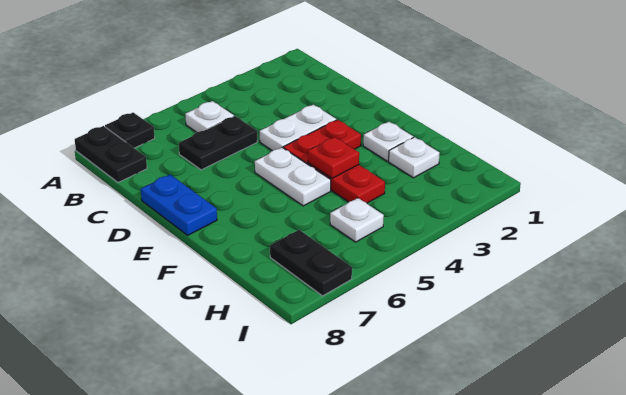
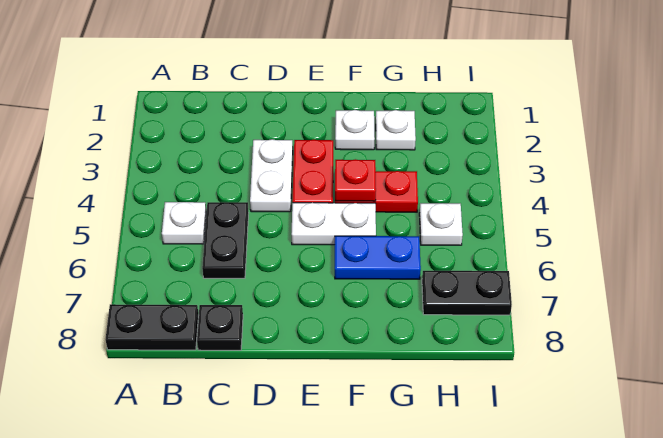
black 1x1 plate [105,113,155,148] -> black 1x1 plate moved to [197,305,243,350]
blue 1x2 plate [141,175,217,235] -> blue 1x2 plate moved to [335,236,421,279]

